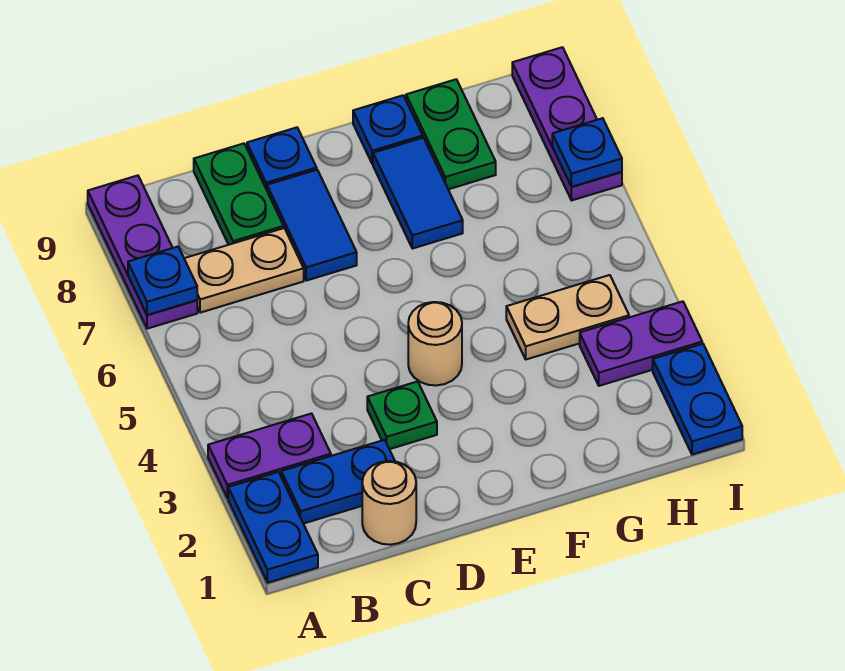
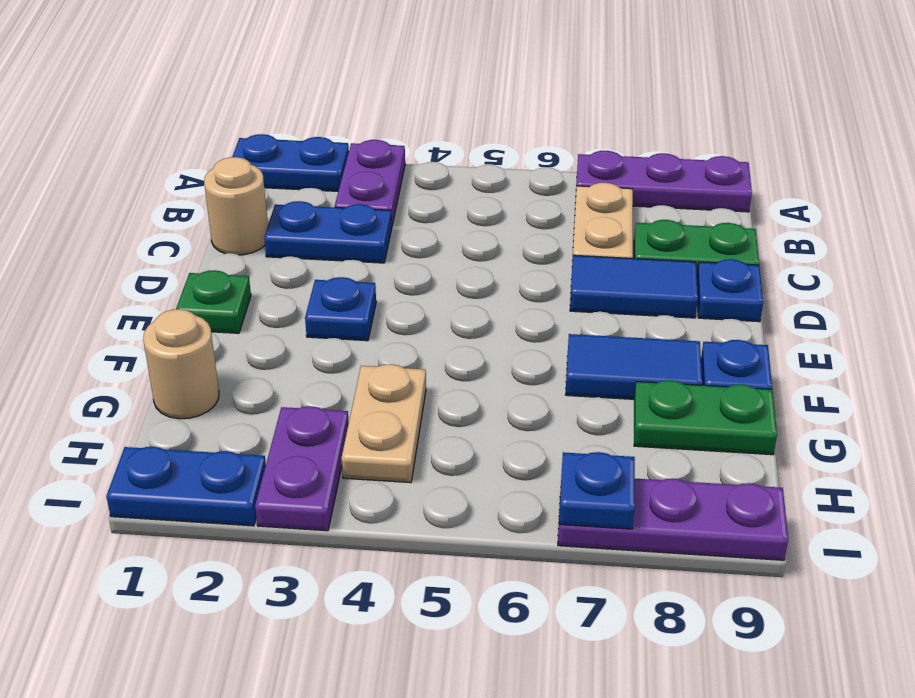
blue 1x1 plate [128,247,197,315] -> blue 1x1 plate moved to [305,277,376,341]
blue 1x2 plate [281,440,395,524] -> blue 1x2 plate turned to [264,201,392,263]
green 1x1 plate [367,381,437,449] -> green 1x1 plate moved to [176,270,251,333]
tan 1x1 round brick [408,302,462,386] -> tan 1x1 round brick moved to [143,309,219,419]

